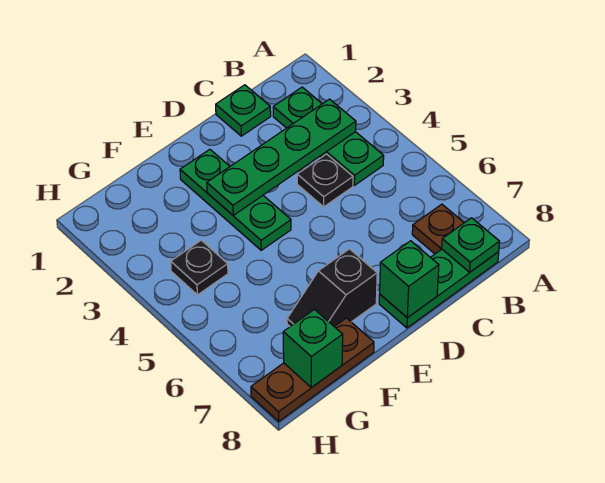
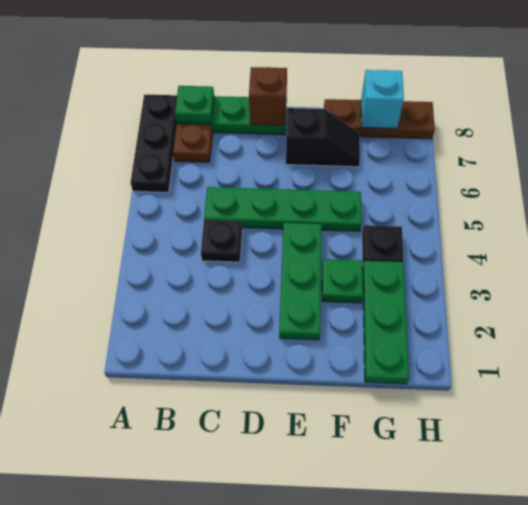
none -> black 1x3 plate [131,94,177,192]
green 1x3 plate [273,87,384,185] -> green 1x3 plate moved to [363,261,409,384]
green 1x4 plate [207,99,356,215] -> green 1x4 plate moved to [204,187,362,231]
green 1x1 plate [216,85,271,136] -> green 1x1 plate moved to [322,259,363,303]
green 1x1 brick [380,241,439,318] -> brown 1x1 brick [249,67,287,125]
green 1x1 brick [283,310,343,388] -> cyan 1x1 brick [361,70,404,129]

